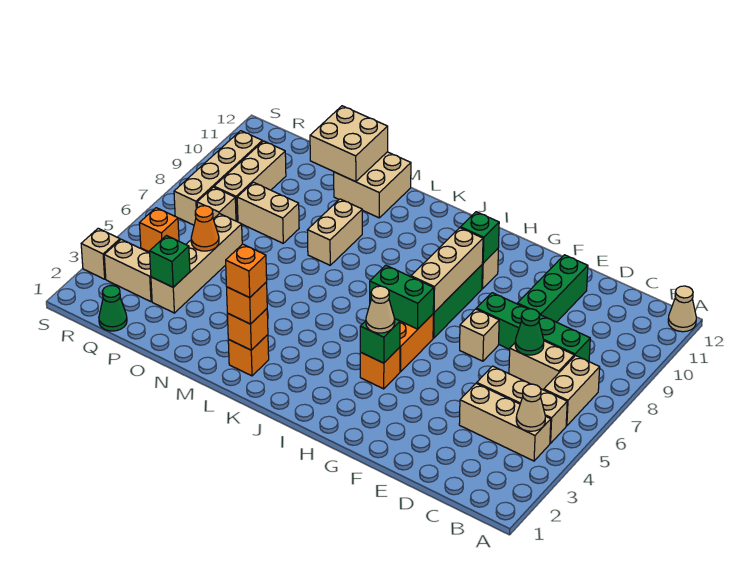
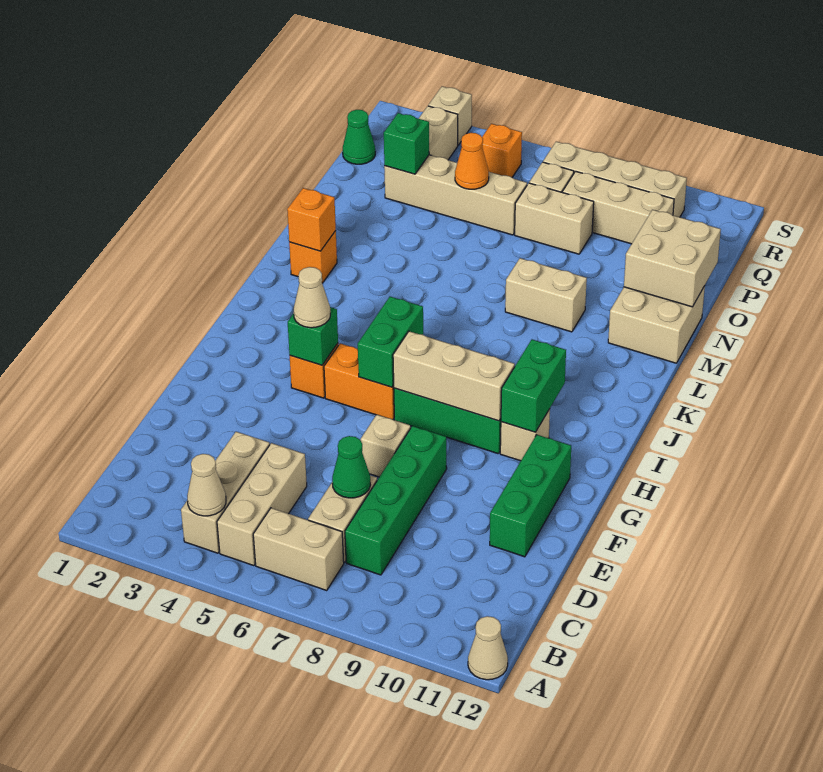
green 1x3 brick [517,255,588,322] -> green 1x3 brick turned to [490,435,571,557]
green 1x1 brick [461,212,499,263] -> green 1x2 brick [501,339,566,432]
orange 1x1 brick [227,282,267,324] -> none
orange 1x1 brick [226,244,267,298] -> none
tan 1x2 brick [237,182,299,243] -> tan 1x2 brick turned to [515,183,594,254]

